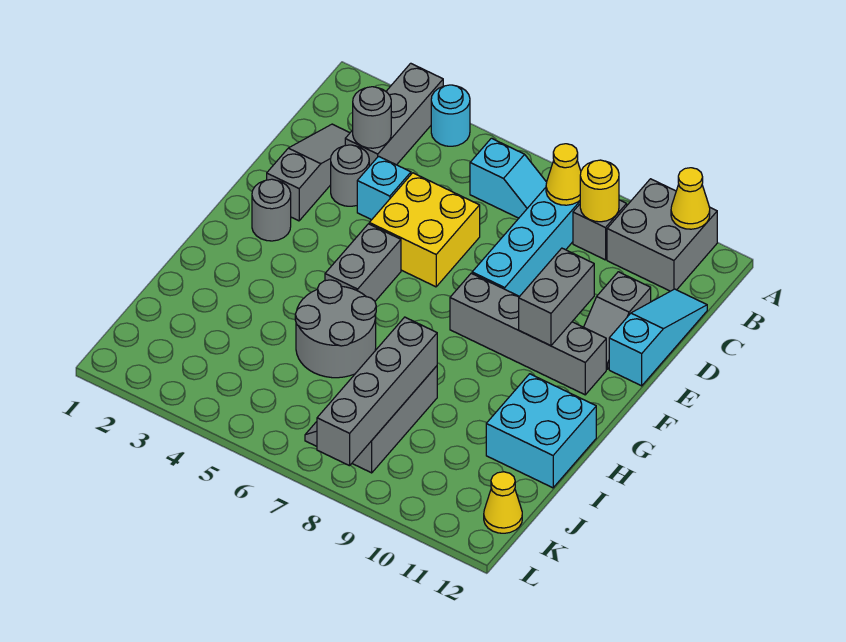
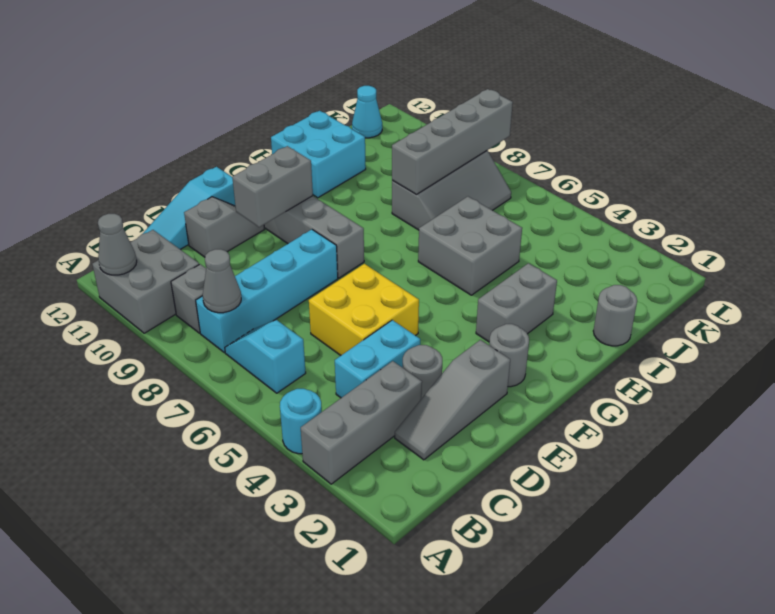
yellow 1x1 cone [671,168,710,229] -> grey 1x1 cone [98,214,137,275]
yellow 1x1 cone [546,144,581,205] -> grey 1x1 cone [203,249,241,313]
yellow 1x1 round brick [580,160,619,222] -> none
grey 1x1 round brick [353,87,391,148] -> grey 1x1 round brick moved to [593,285,637,346]
cyan 1x1 brick [357,156,411,220] -> cyan 1x2 brick [335,320,420,398]
grey 1x2 brick [325,224,401,301] -> grey 1x2 brick moved to [476,263,557,342]
grey 2x2 round brick [295,280,376,378] -> grey 2x2 brick [418,197,522,295]
yellow 1x1 cone [484,472,522,533] -> cyan 1x1 cone [352,86,382,138]

